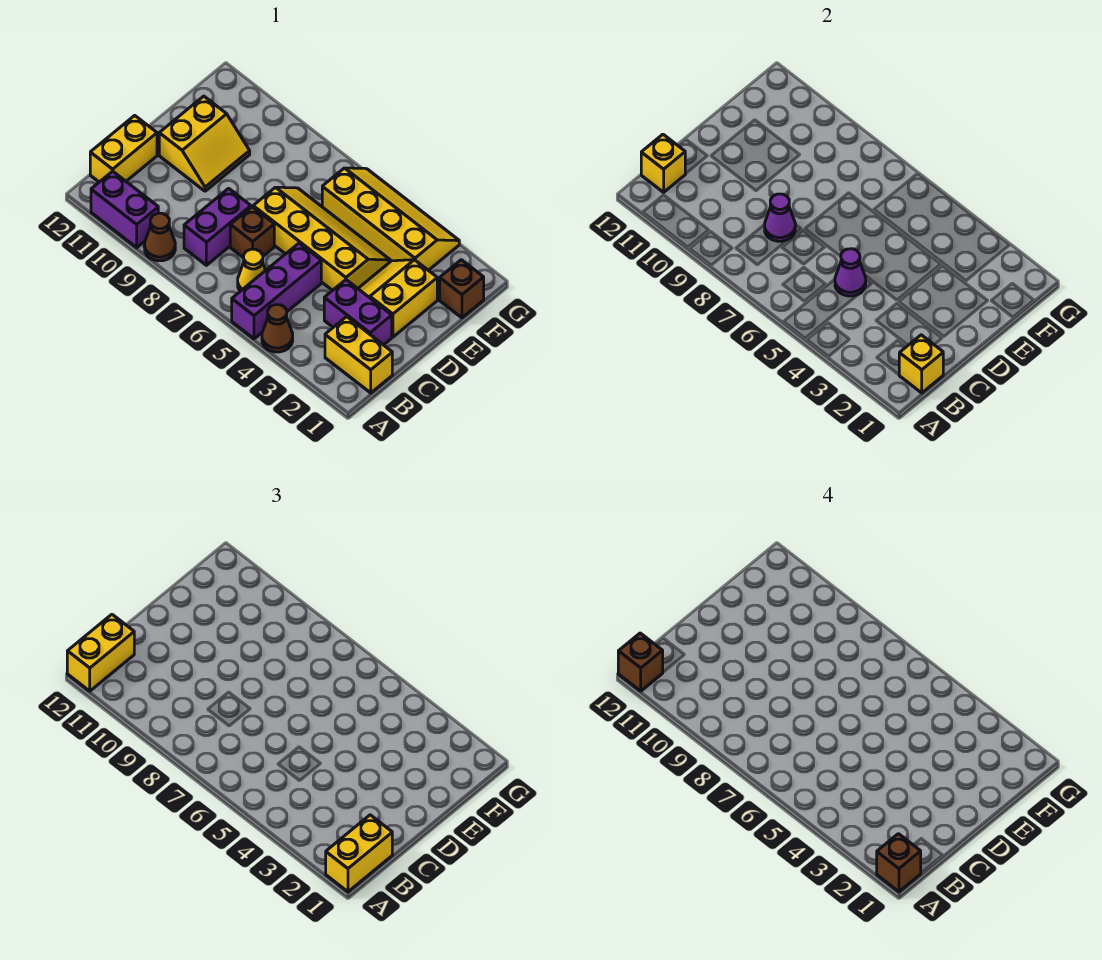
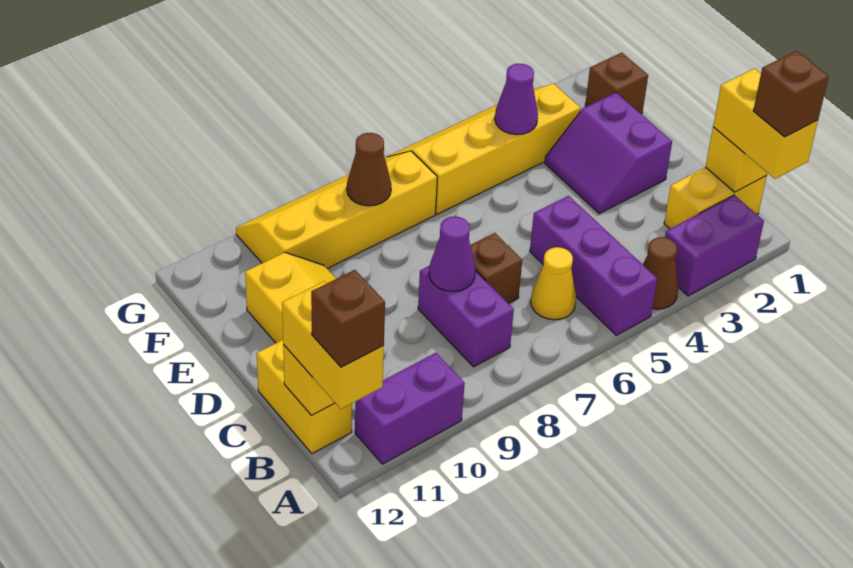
brown 1x1 cone [144,213,175,261] -> brown 1x1 cone moved to [347,133,391,206]
purple 1x2 brick [324,280,392,345] -> purple 1x2 brick moved to [665,195,764,296]
purple 1x1 cone [835,249,866,296] -> purple 1x1 cone moved to [495,64,538,135]
yellow 2x2 slope [358,260,437,337] -> purple 2x2 slope [545,93,672,214]
yellow 2x4 slope [253,187,390,291] -> yellow 2x4 slope moved to [236,151,437,268]

